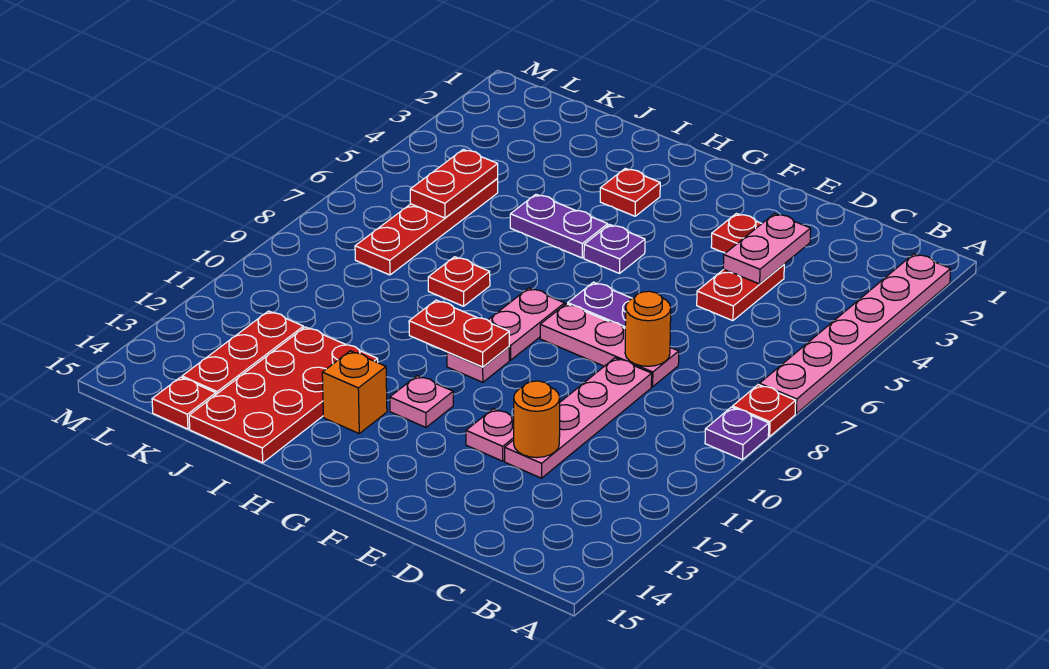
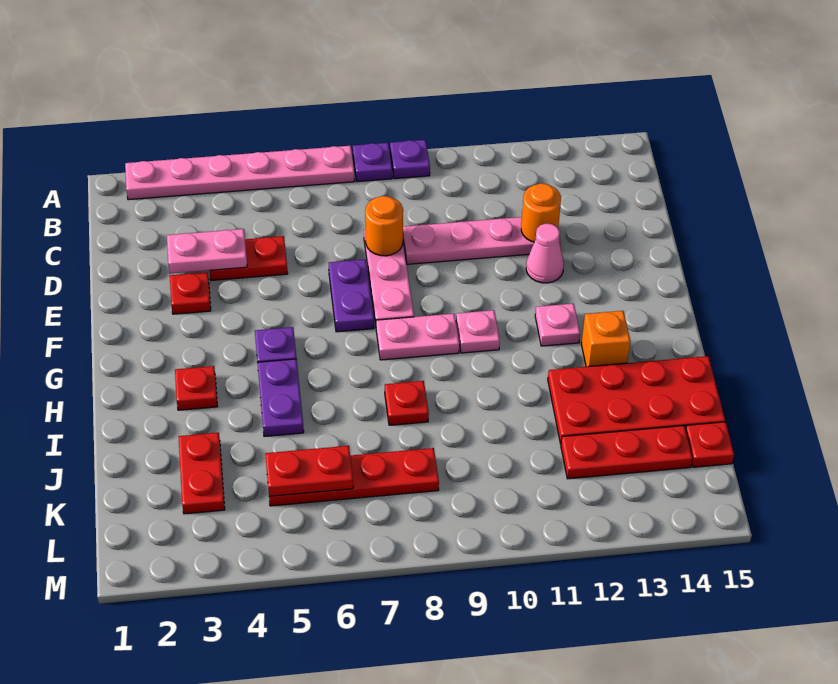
red 1x1 plate [733,385,796,437] -> purple 1x1 plate [353,143,392,182]
pink 1x1 plate [466,409,514,461] -> pink 1x1 cone [526,224,564,283]
red 1x2 plate [409,300,509,367] -> red 1x2 plate moved to [179,433,225,514]

